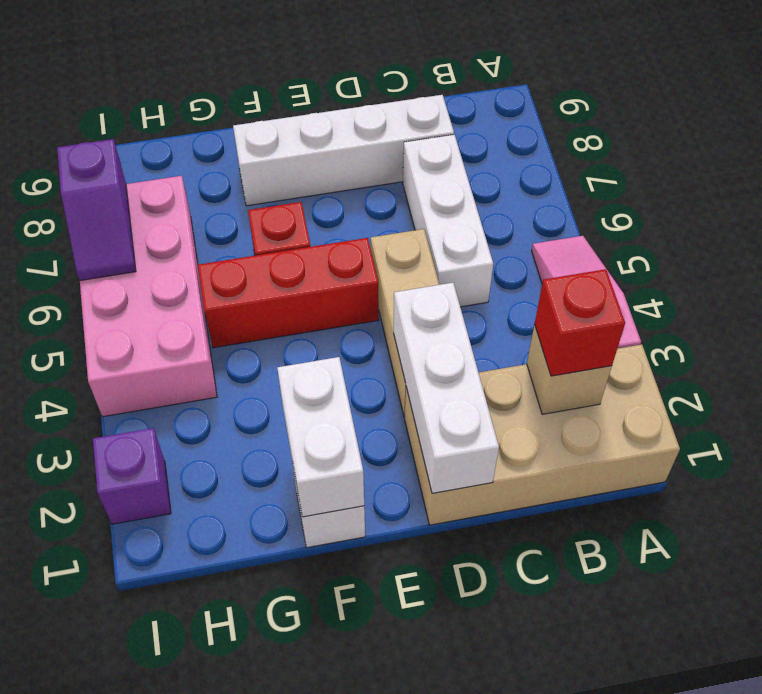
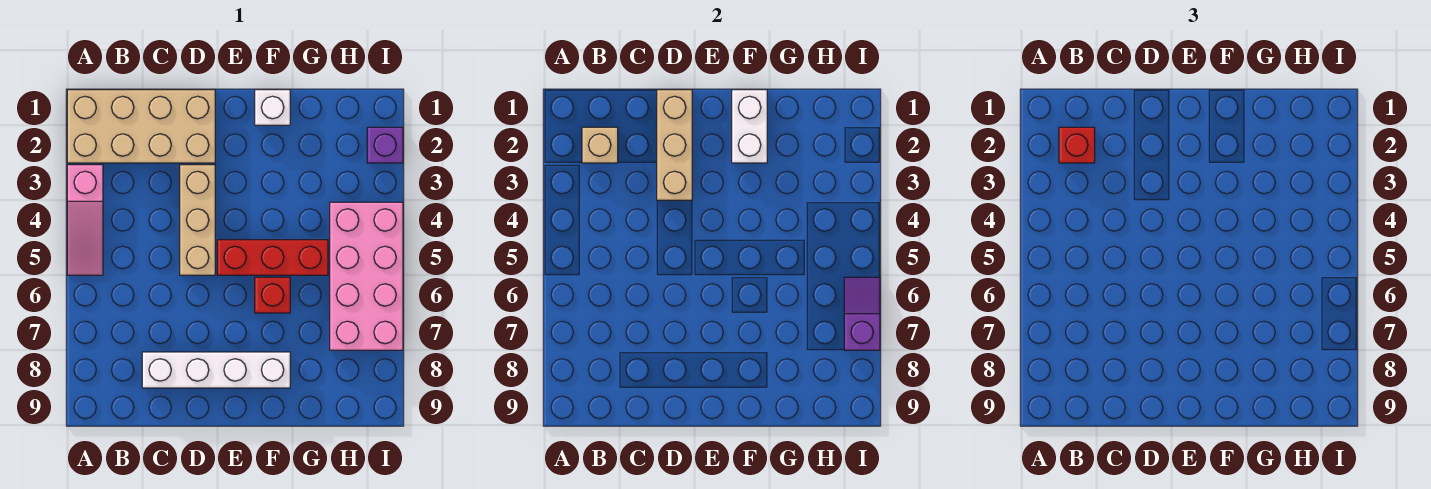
white 1x3 brick [403,135,493,307] -> none
white 1x3 brick [394,283,499,493] -> tan 1x3 brick [657,90,692,200]

